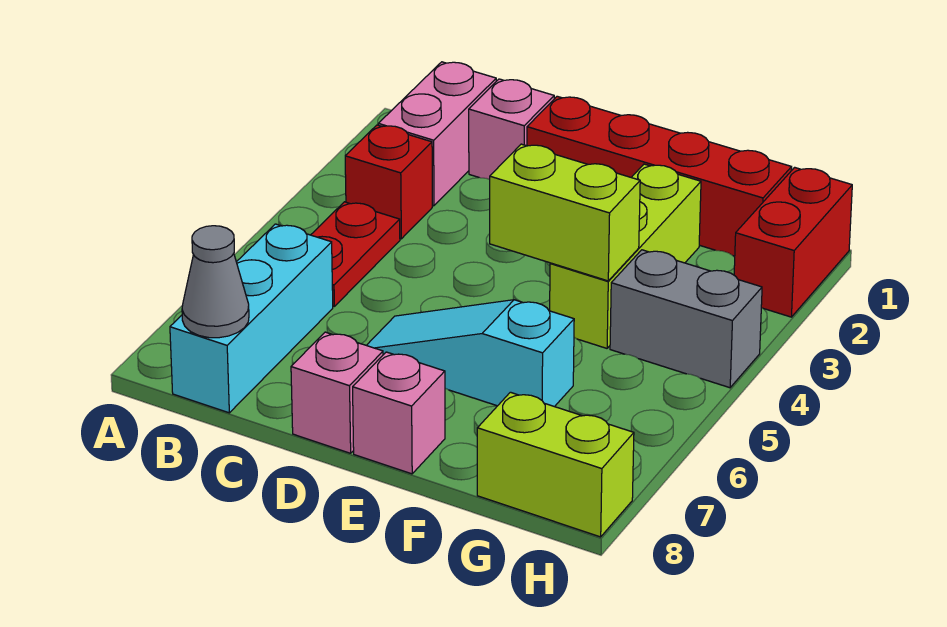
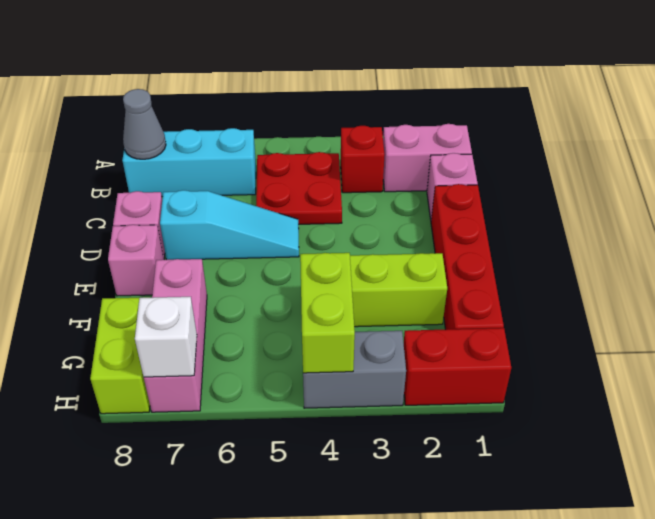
red 1x2 plate [311,202,400,306] -> red 2x2 plate [256,152,342,224]
cyan 1x3 slope [367,300,574,407] -> cyan 1x3 slope turned to [160,190,299,260]
lime 1x2 brick [490,144,640,281] -> lime 1x2 brick moved to [300,253,355,373]
none -> pink 1x3 brick [144,259,207,412]
grey 1x2 brick [610,250,762,388] -> grey 1x2 brick turned to [303,331,406,408]
none -> white 1x1 brick [135,297,197,377]

